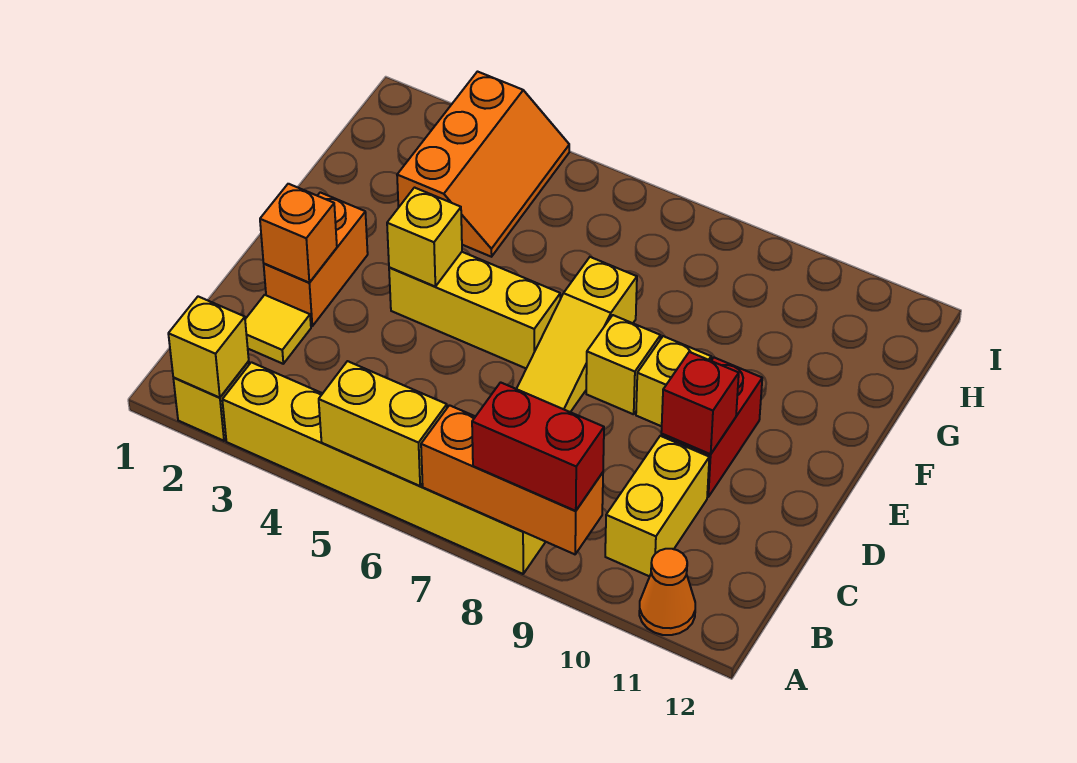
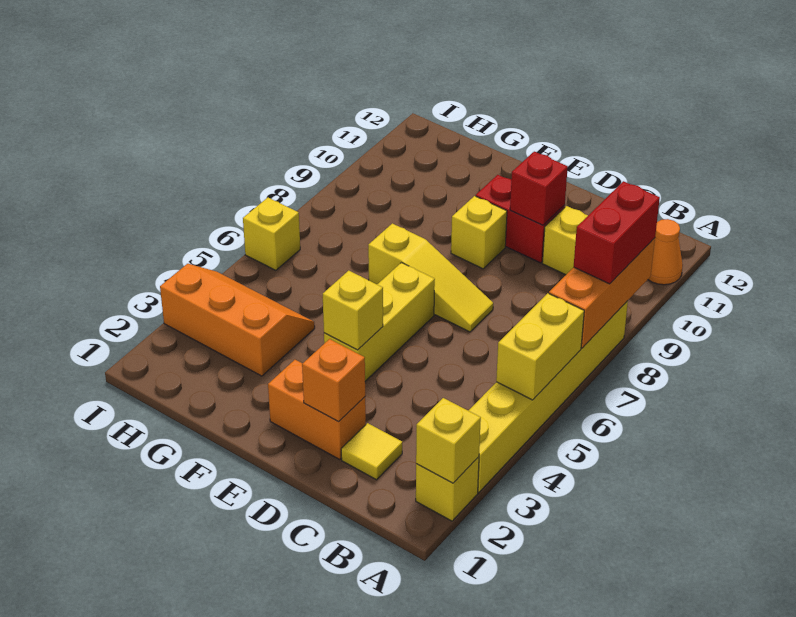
yellow 1x1 brick [586,315,660,414] -> yellow 1x1 brick moved to [243,198,300,270]

